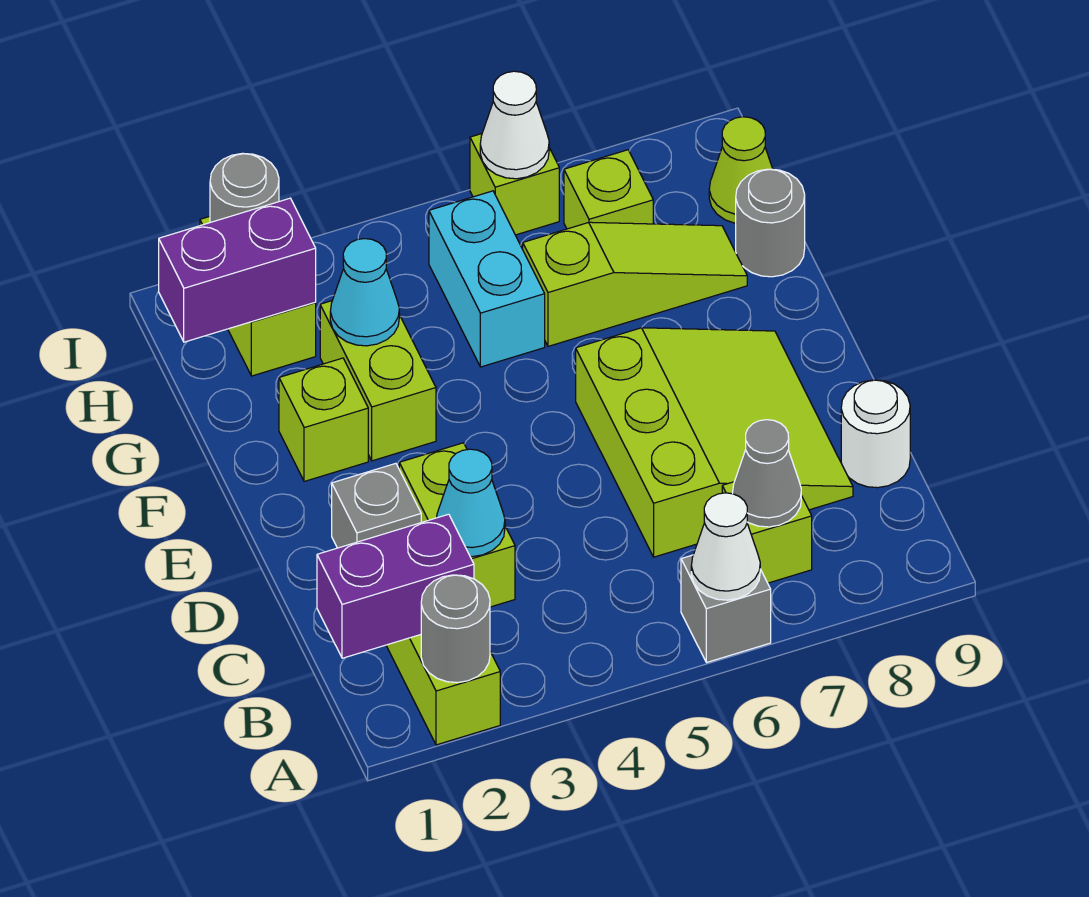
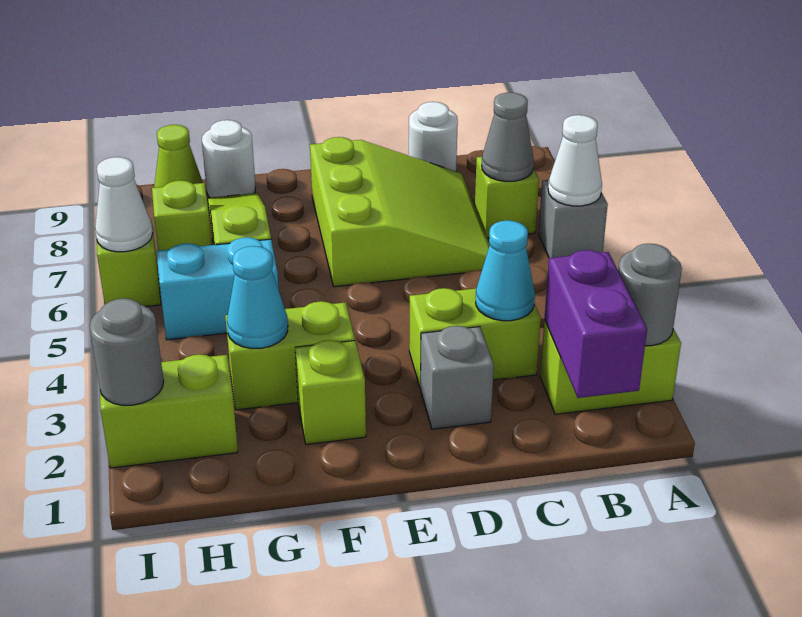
lime 3x3 slope [576,328,853,557] -> lime 3x3 slope turned to [310,137,490,287]
grey 1x1 round brick [736,169,805,277] -> white 1x1 round brick [202,120,256,198]
purple 1x2 brick [159,198,316,342] -> none

